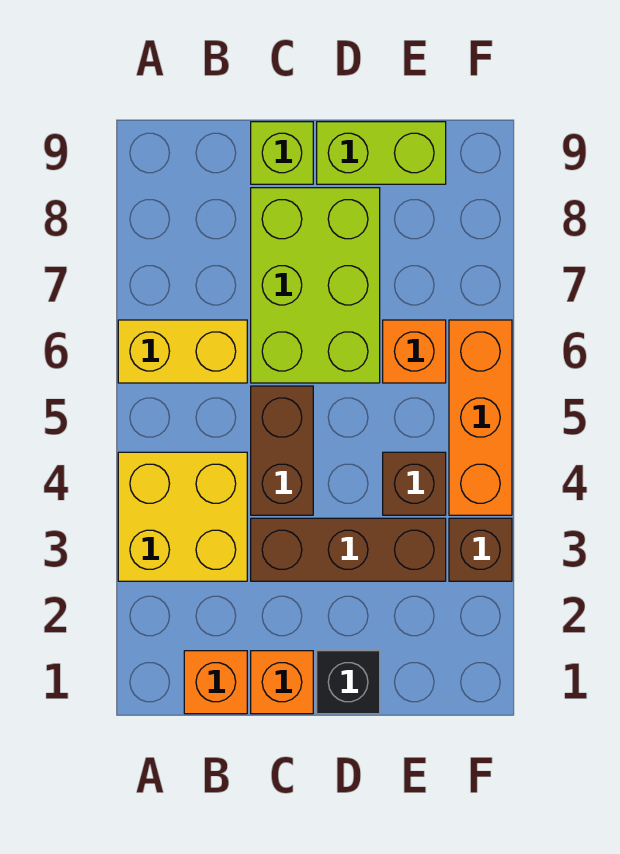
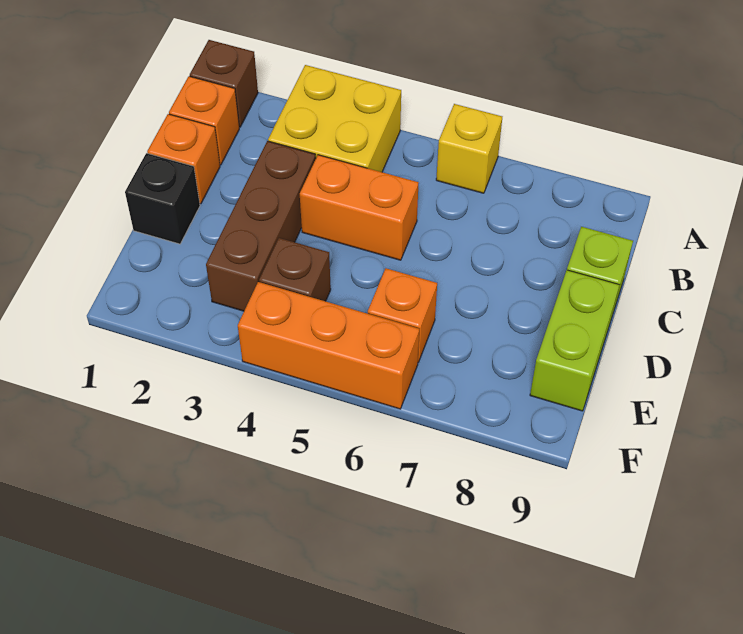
yellow 1x2 brick [118,320,247,383] -> yellow 1x1 brick [436,104,502,193]
brown 1x2 brick [251,386,313,515] -> orange 1x2 brick [300,155,419,260]
lime 2x3 brick [251,188,380,383] -> none
brown 1x1 brick [449,518,512,581] -> brown 1x1 brick moved to [190,40,258,127]

